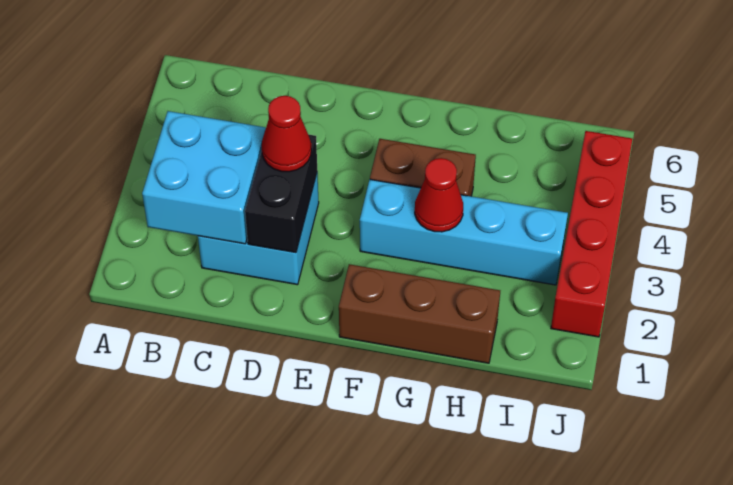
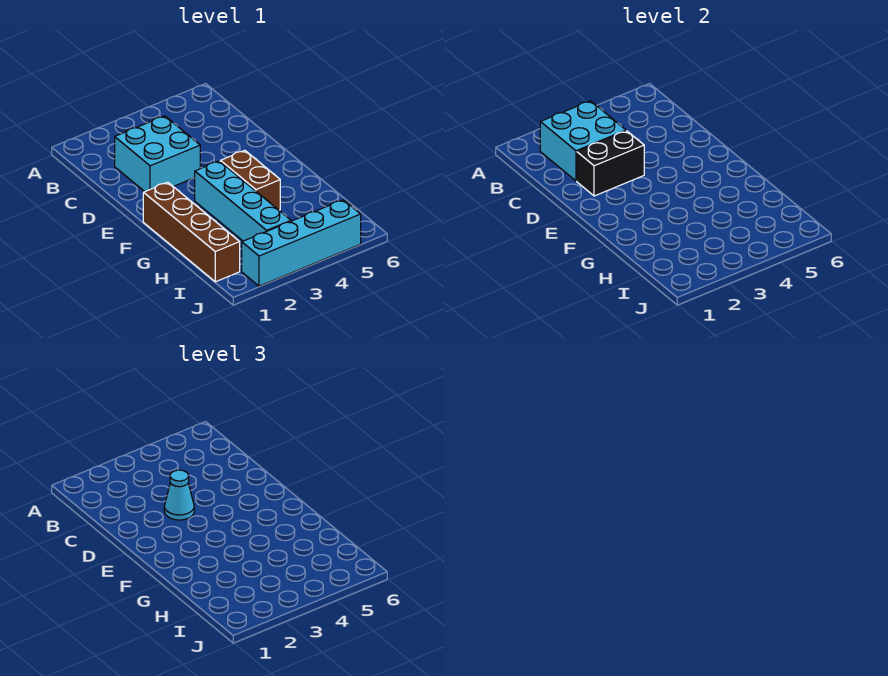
red 1x1 cone [262,96,311,172] -> cyan 1x1 cone [164,470,194,520]
brown 1x3 brick [339,264,500,363] -> brown 1x4 brick [143,182,240,282]
red 1x1 cone [415,158,463,232] -> none
red 1x4 brick [551,131,633,337] -> cyan 1x4 brick [242,200,361,286]

